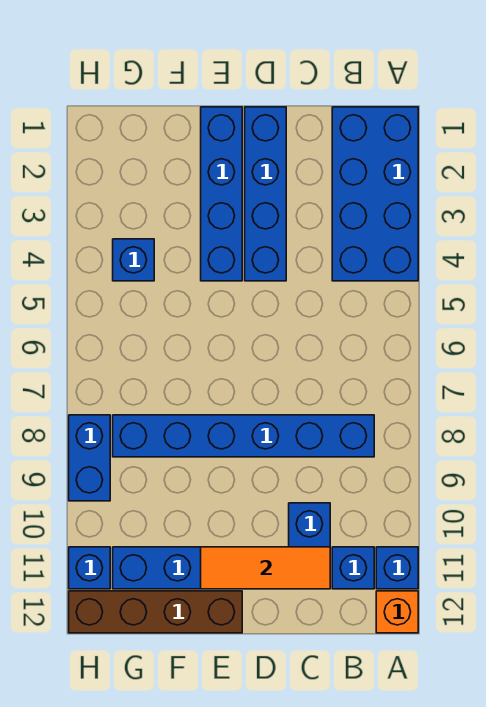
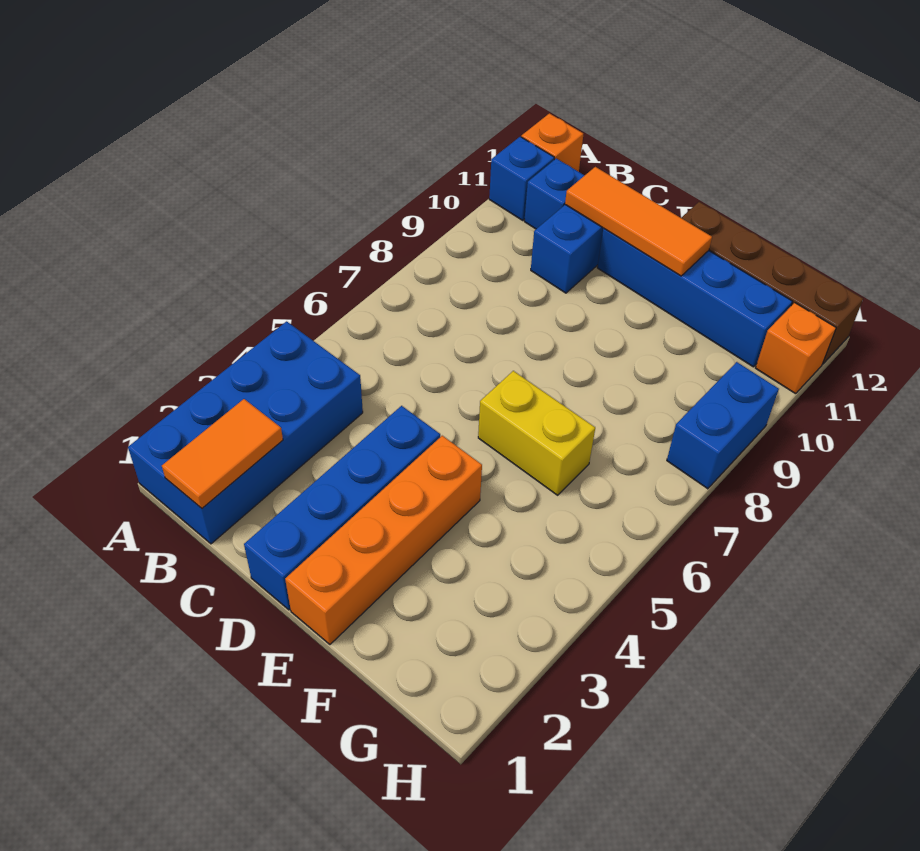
none -> orange 1x2 tile [162,399,283,508]
blue 1x6 brick [113,415,374,457] -> none
blue 1x4 brick [201,107,242,281] -> orange 1x4 brick [285,436,482,644]
none -> yellow 1x2 brick [478,371,595,495]
blue 1x1 brick [113,239,154,281] -> none
blue 1x1 brick [69,547,110,589] -> orange 1x1 brick [756,303,836,394]

